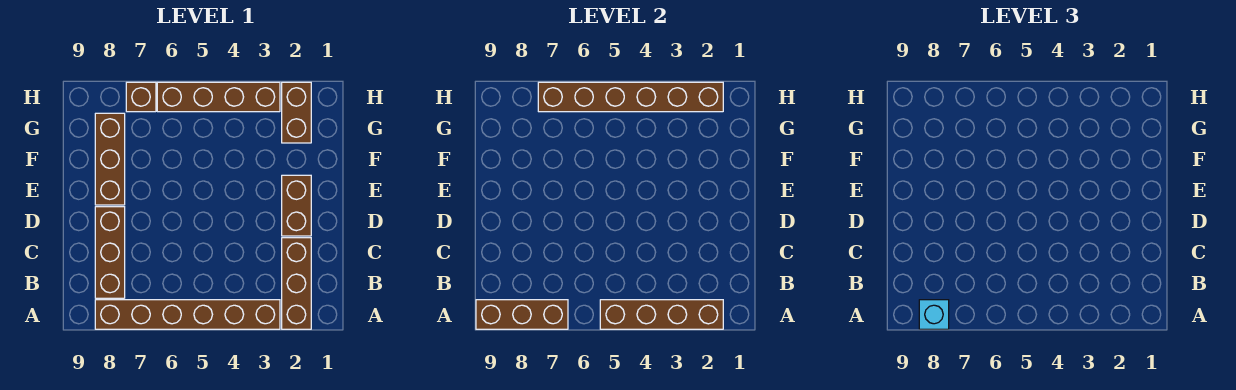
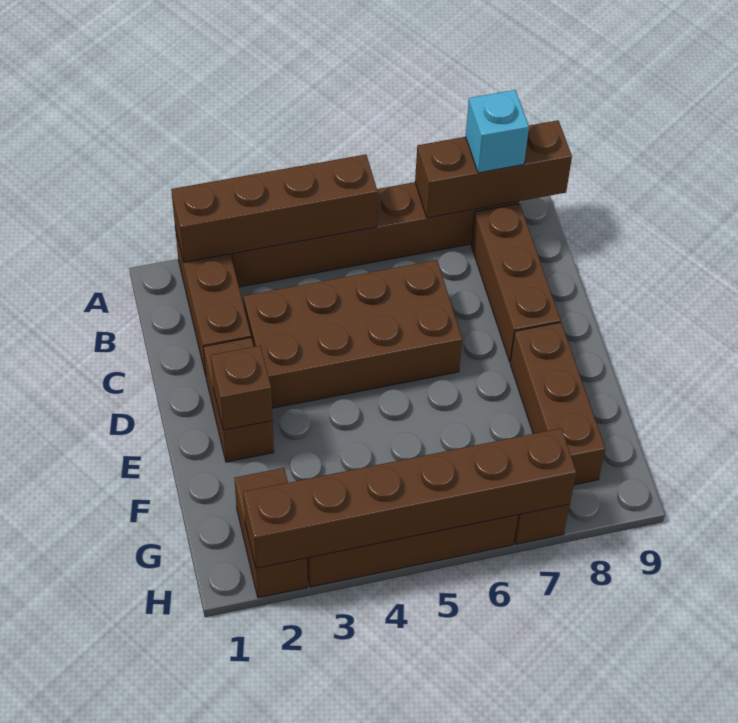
none -> brown 2x4 brick [244,260,462,408]
none -> brown 1x1 brick [211,346,273,430]

